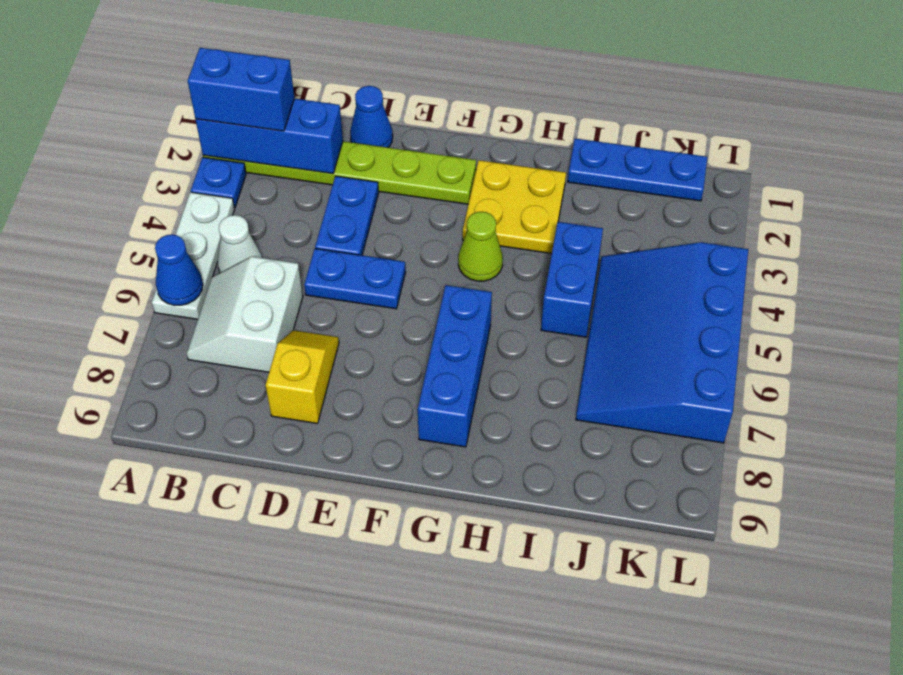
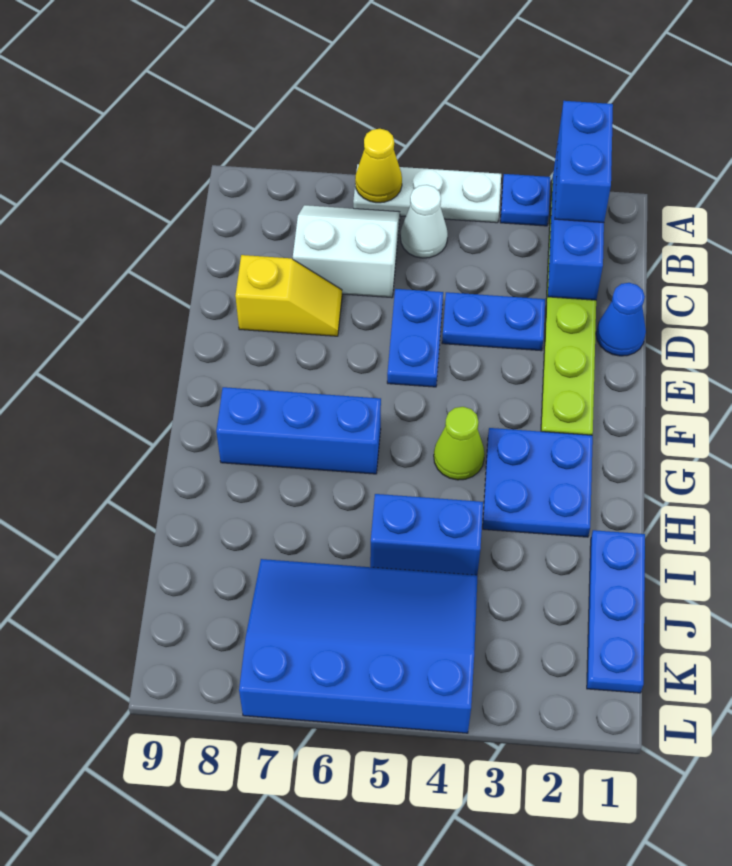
blue 1x1 cone [155,235,203,305] -> yellow 1x1 cone [355,129,402,203]
yellow 2x2 plate [463,160,566,254] -> blue 2x2 plate [483,428,593,537]

